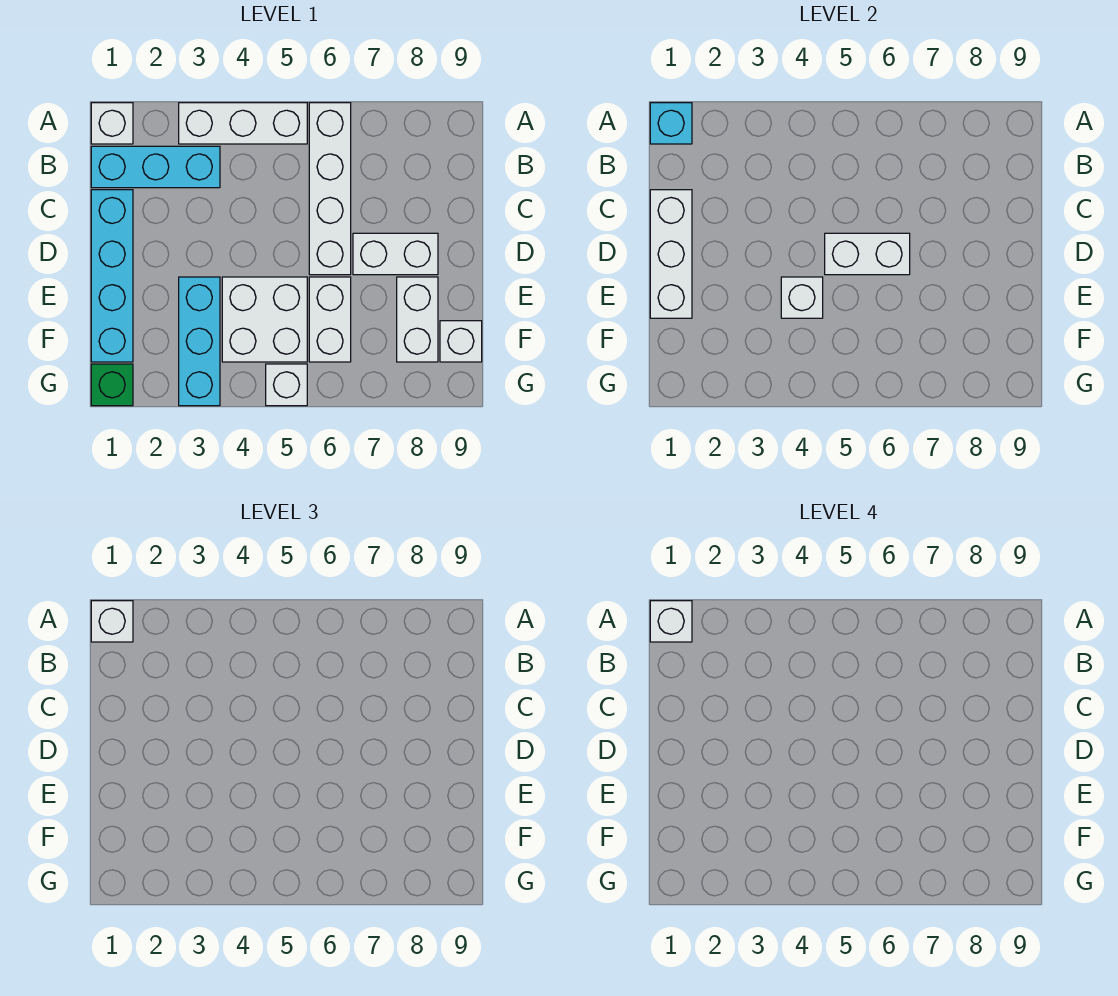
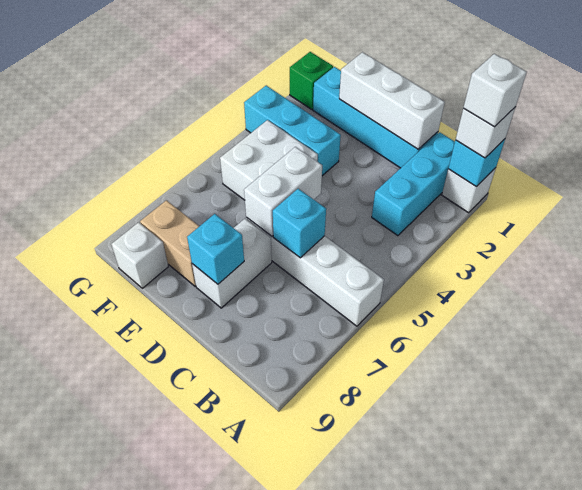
white 1x3 brick [179,103,307,144] -> none
none -> cyan 1x1 brick [273,189,326,258]
none -> cyan 1x1 brick [187,214,244,284]
white 1x1 brick [781,277,823,318] -> none
white 1x2 brick [309,277,351,362] -> none
white 1x2 brick [397,277,438,362] -> tan 1x2 brick [140,200,199,286]
white 1x1 brick [266,364,307,406] -> none

